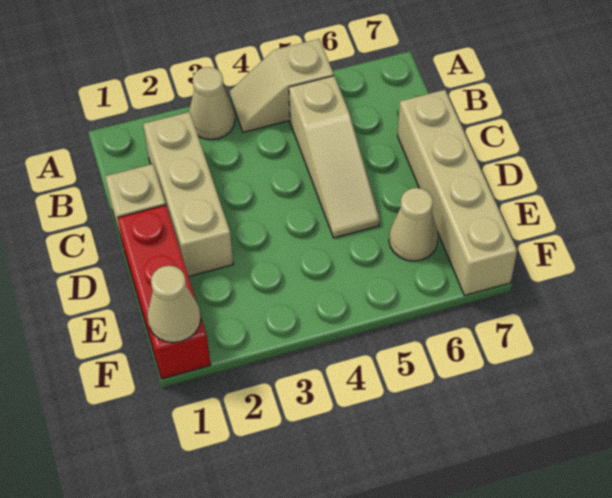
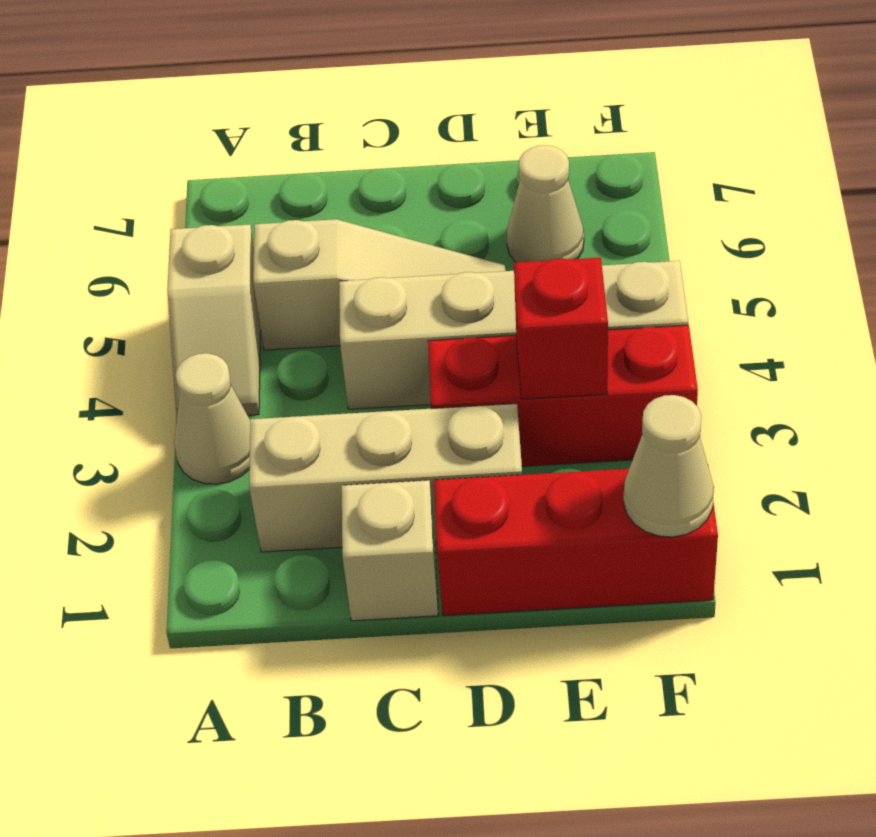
tan 1x4 brick [398,90,517,296] -> tan 1x4 brick moved to [339,261,688,409]
none -> red 1x3 brick [428,325,698,466]
none -> red 1x1 brick [514,258,608,399]

